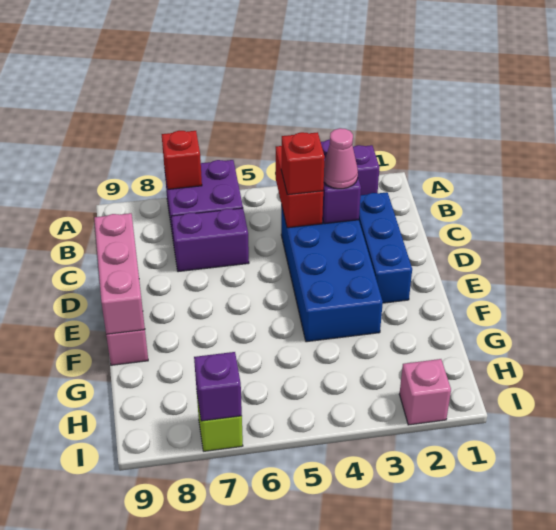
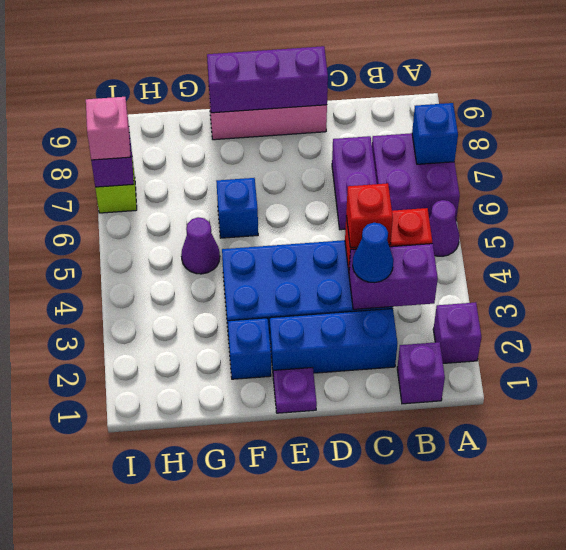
none -> purple 1x1 cone [429,200,459,256]
red 1x1 brick [162,131,202,189] -> blue 1x1 brick [412,103,458,164]
none -> purple 1x1 brick [397,342,445,404]
pink 1x1 cone [324,128,358,189] -> blue 1x1 cone [353,223,393,283]
pink 1x3 brick [94,213,145,334] -> purple 1x3 brick [207,46,328,113]
none -> purple 1x1 plate [273,368,317,413]
none -> blue 1x1 brick [228,318,271,379]
none -> blue 1x1 brick [216,178,258,238]
none -> purple 1x1 cone [181,217,220,274]
pink 1x1 brick [399,359,451,425] -> pink 1x1 brick moved to [86,97,130,160]

